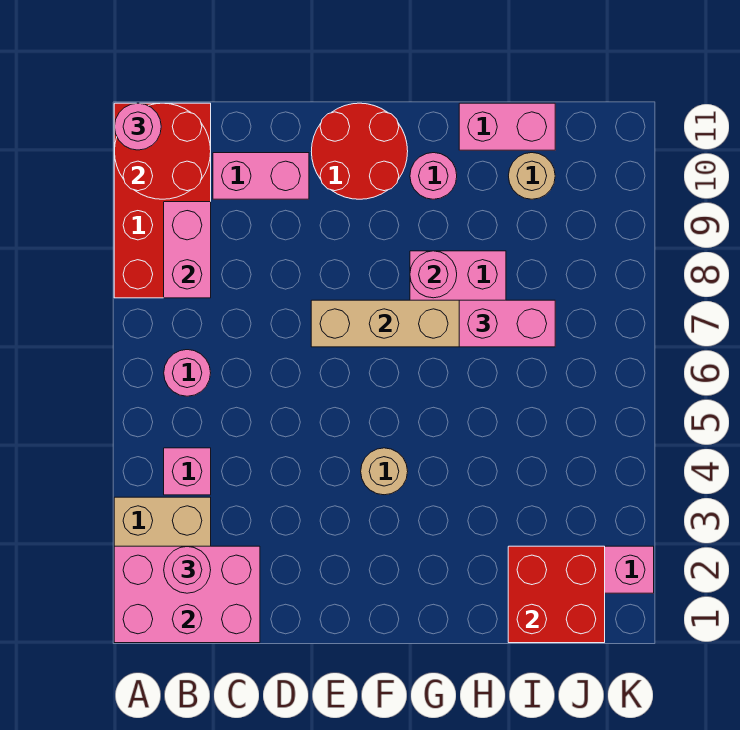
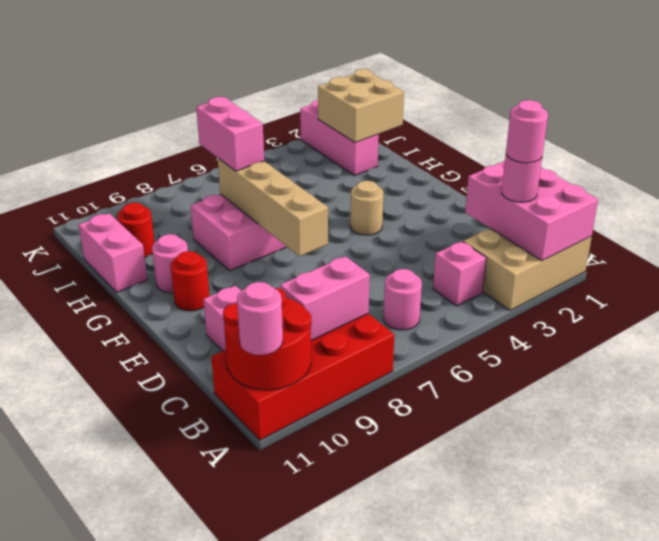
red 2x2 round brick [311,103,408,199] -> red 1x1 round brick [171,251,209,311]
pink 1x1 round brick [410,251,457,298] -> pink 1x1 round brick moved to [506,100,548,163]
red 2x2 brick [508,546,605,643] -> tan 2x2 brick [318,69,404,143]
tan 1x1 round brick [509,153,555,199] -> red 1x1 round brick [117,203,155,257]

